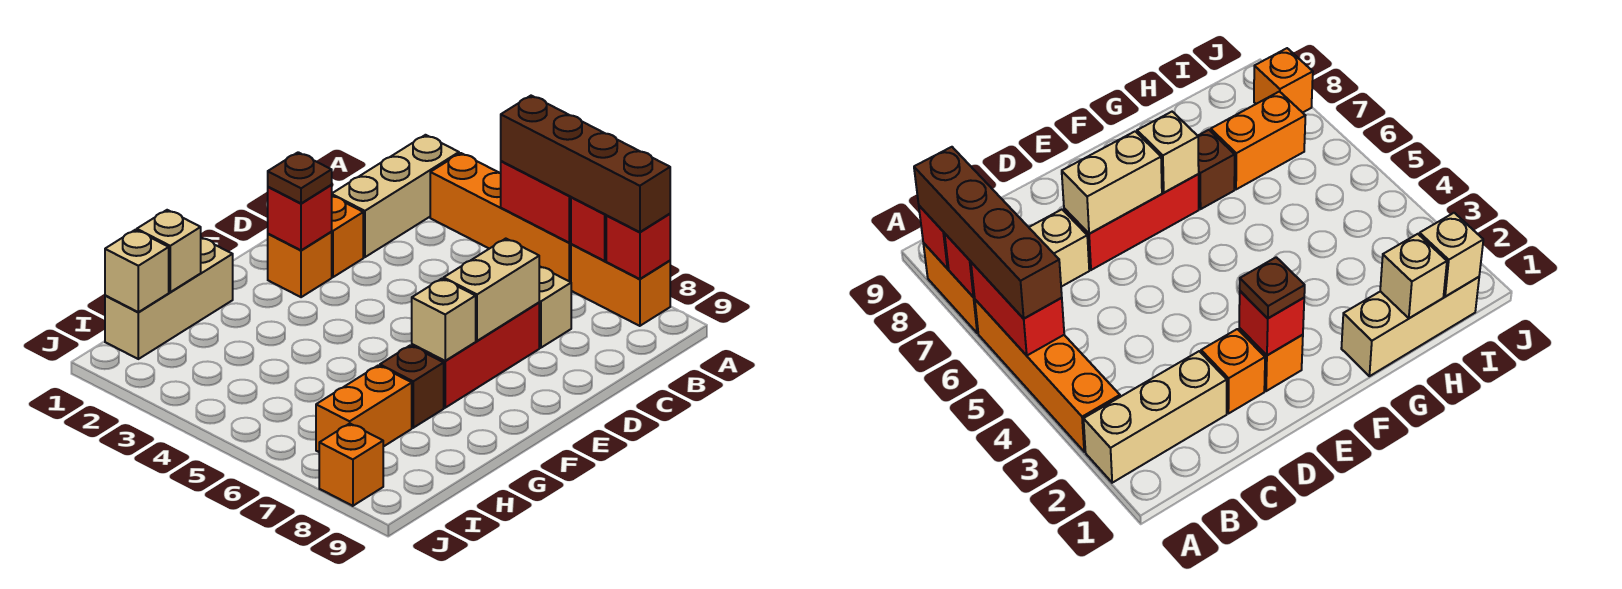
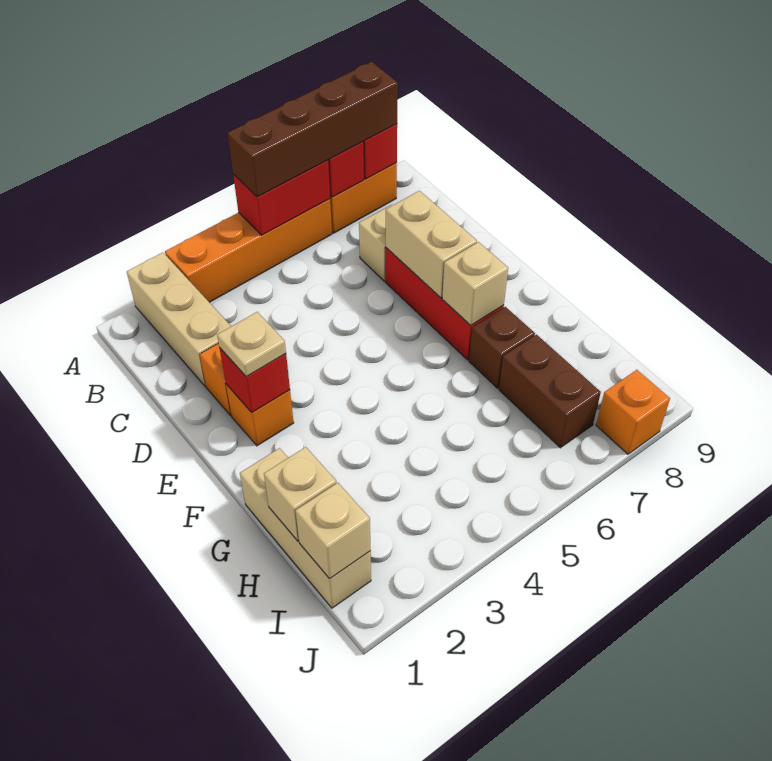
brown 1x1 plate [268,152,332,203] -> tan 1x1 plate [217,312,286,377]
orange 1x2 brick [316,365,412,452] -> brown 1x2 brick [499,335,601,448]

